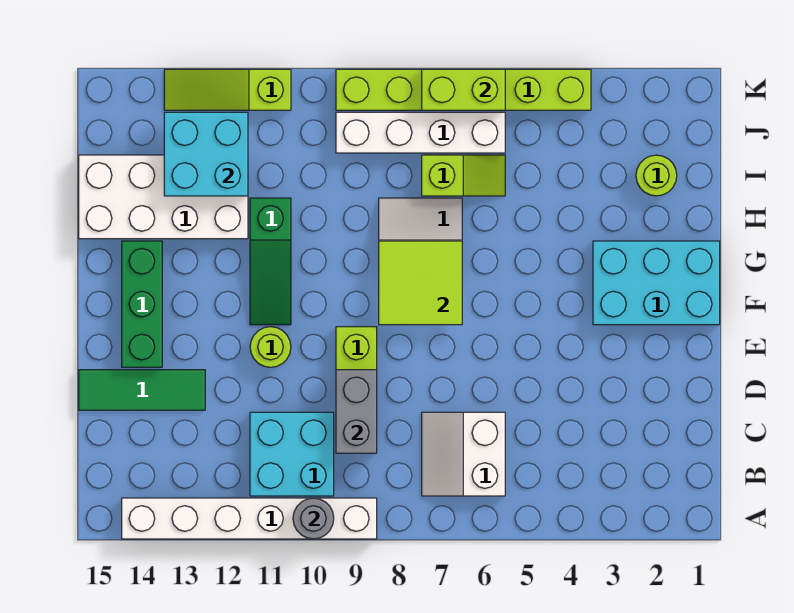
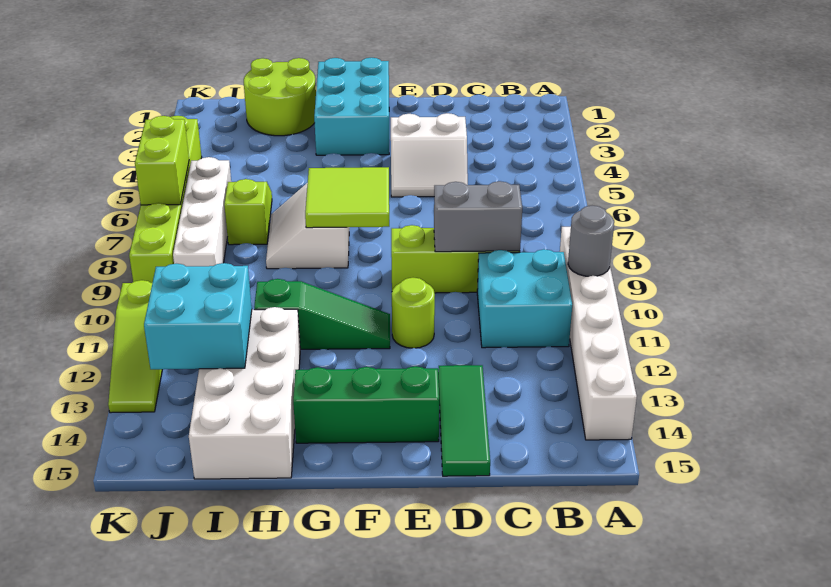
white 2x2 slope [422,412,505,496] -> white 2x2 slope moved to [391,113,468,197]
lime 1x1 round brick [636,155,677,196] -> lime 2x2 round brick [244,58,316,136]

